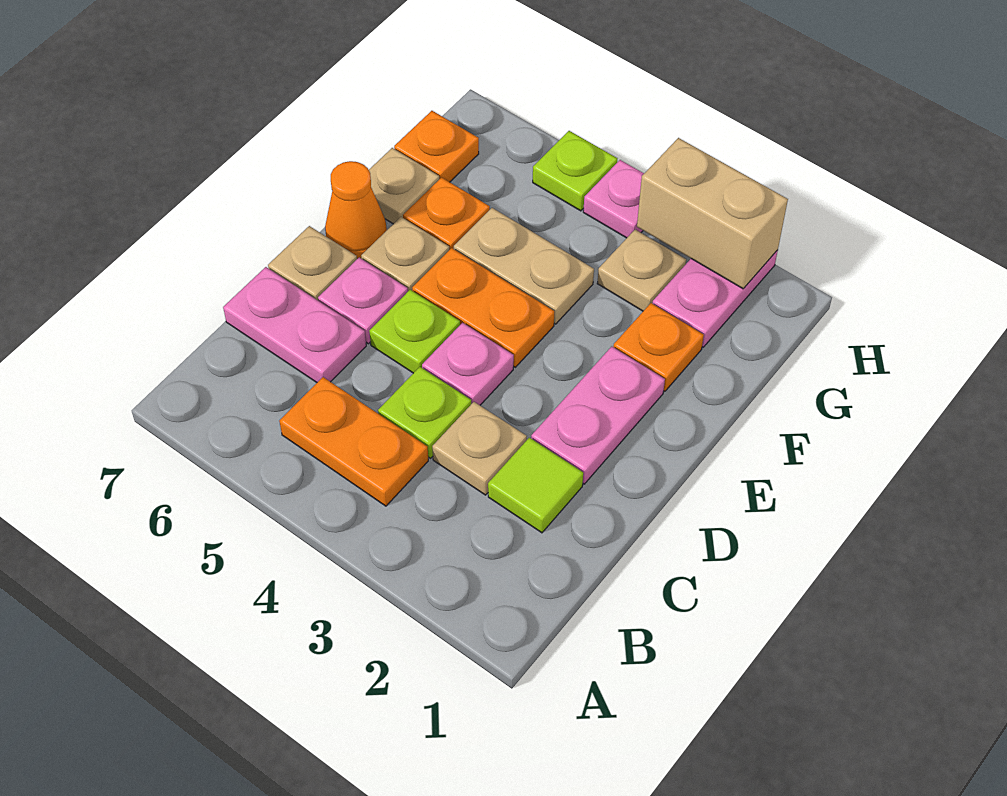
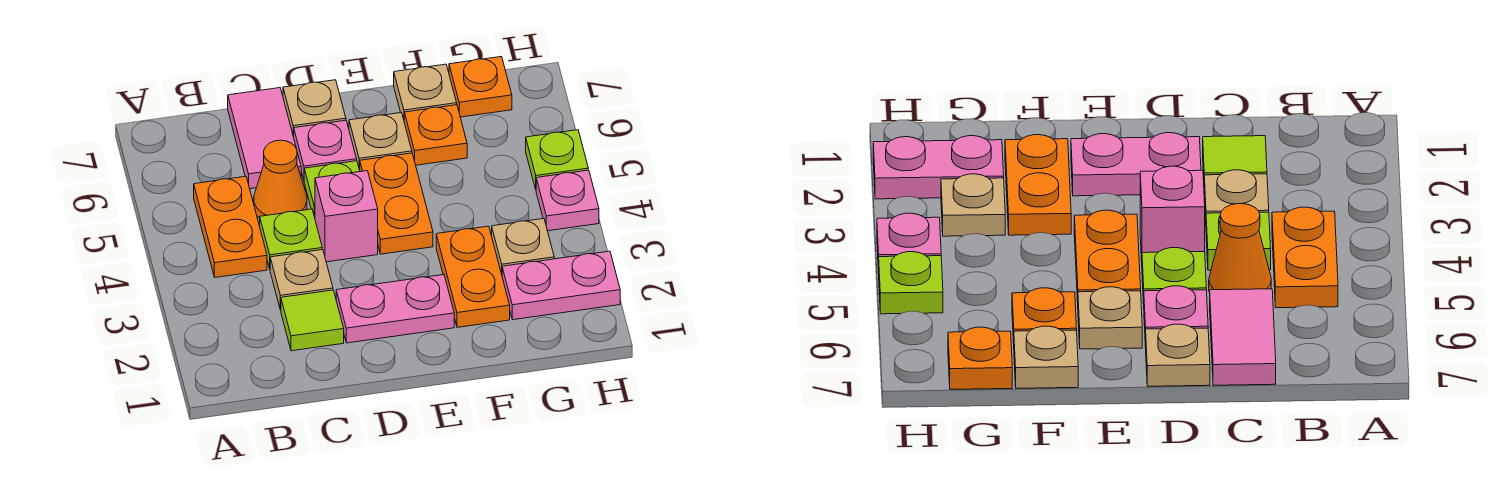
pink 1x2 plate [223,267,366,382] -> pink 1x2 tile [228,88,301,189]
pink 1x1 plate [422,323,514,405] -> pink 1x1 brick [315,171,378,262]
orange 1x1 cone [325,161,387,259] -> orange 1x1 cone moved to [254,140,307,218]
orange 1x1 plate [613,303,704,391] -> orange 1x2 plate [436,226,510,327]
tan 1x2 plate [454,208,594,324] -> none
tan 1x2 brick [637,138,788,289] -> none

